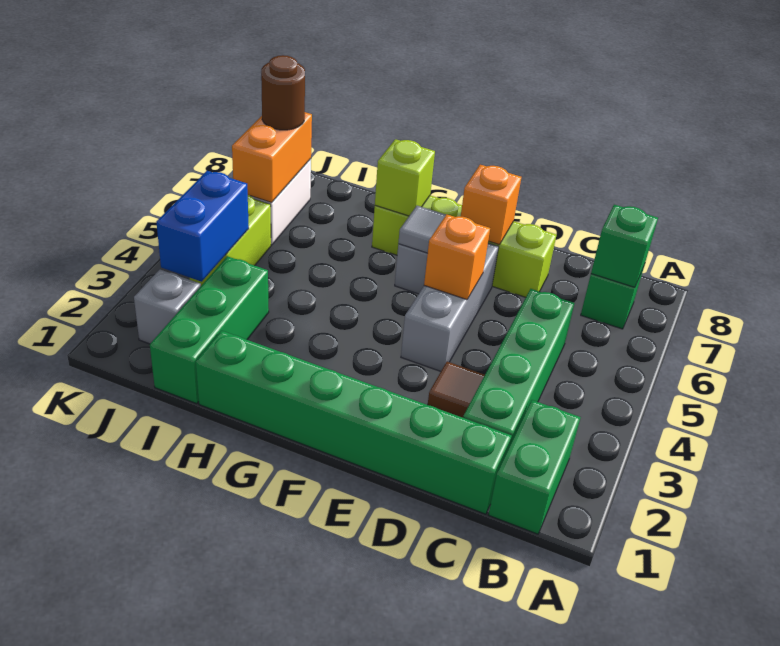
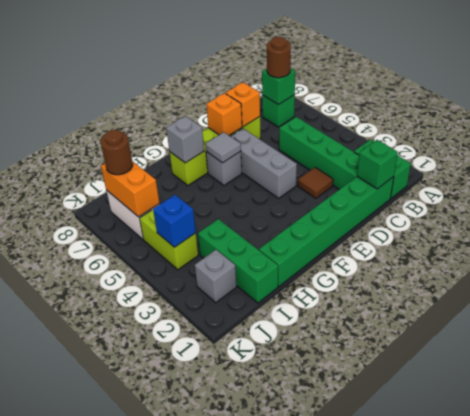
none -> brown 1x1 round brick [267,37,291,78]
none -> green 1x1 brick [357,140,398,189]
orange 1x1 brick [424,214,490,300] -> orange 1x1 brick moved to [226,82,260,127]
lime 1x1 brick [375,139,435,216] -> grey 1x1 brick [166,116,204,163]
blue 1x2 brick [156,171,249,282] -> blue 1x1 brick [153,195,196,247]

